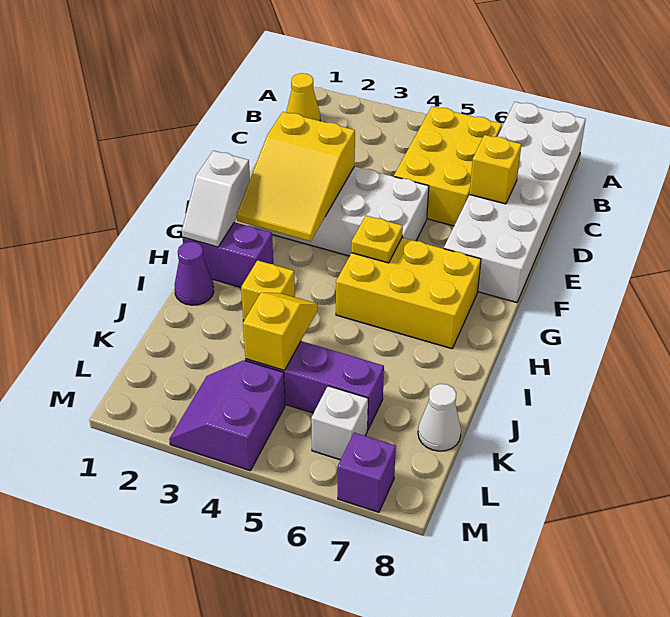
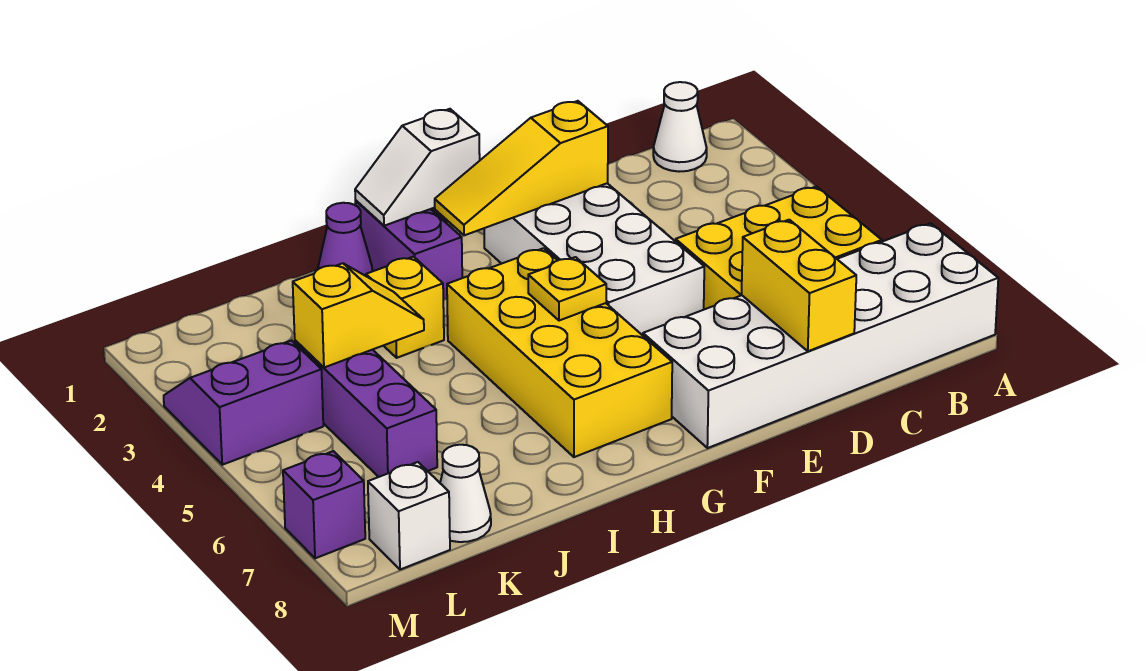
yellow 1x1 cone [286,73,320,121] -> white 1x1 cone [653,82,707,172]
yellow 1x1 brick [469,135,521,204] -> yellow 1x2 brick [742,220,856,351]
yellow 2x3 slope [237,112,355,241] -> yellow 1x3 slope [435,101,608,235]
yellow 2x3 brick [336,237,481,349] -> yellow 2x4 brick [447,248,672,457]
white 1x1 brick [311,386,368,460] -> white 1x1 brick moved to [368,462,450,570]

